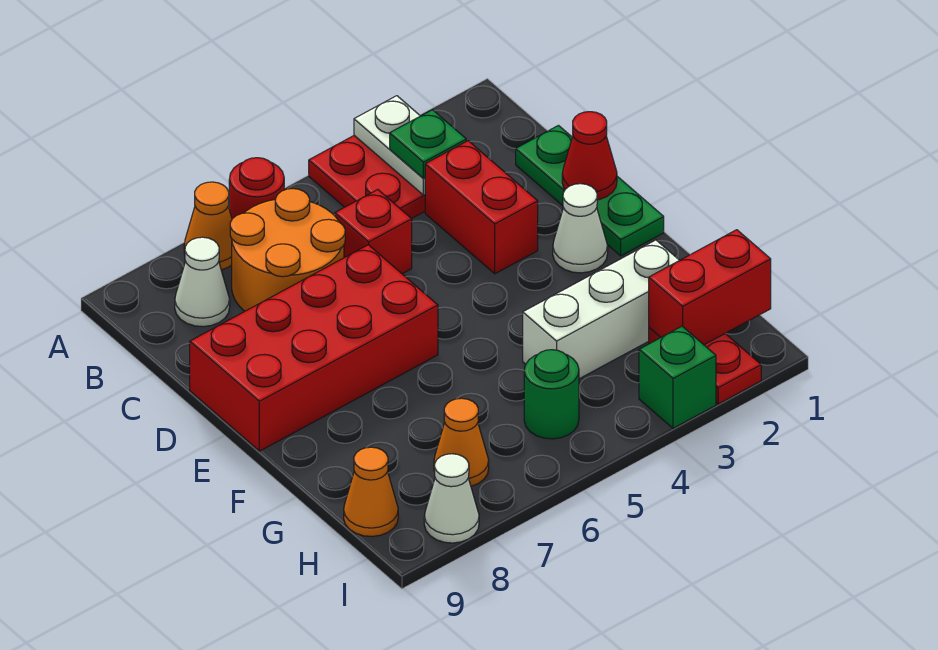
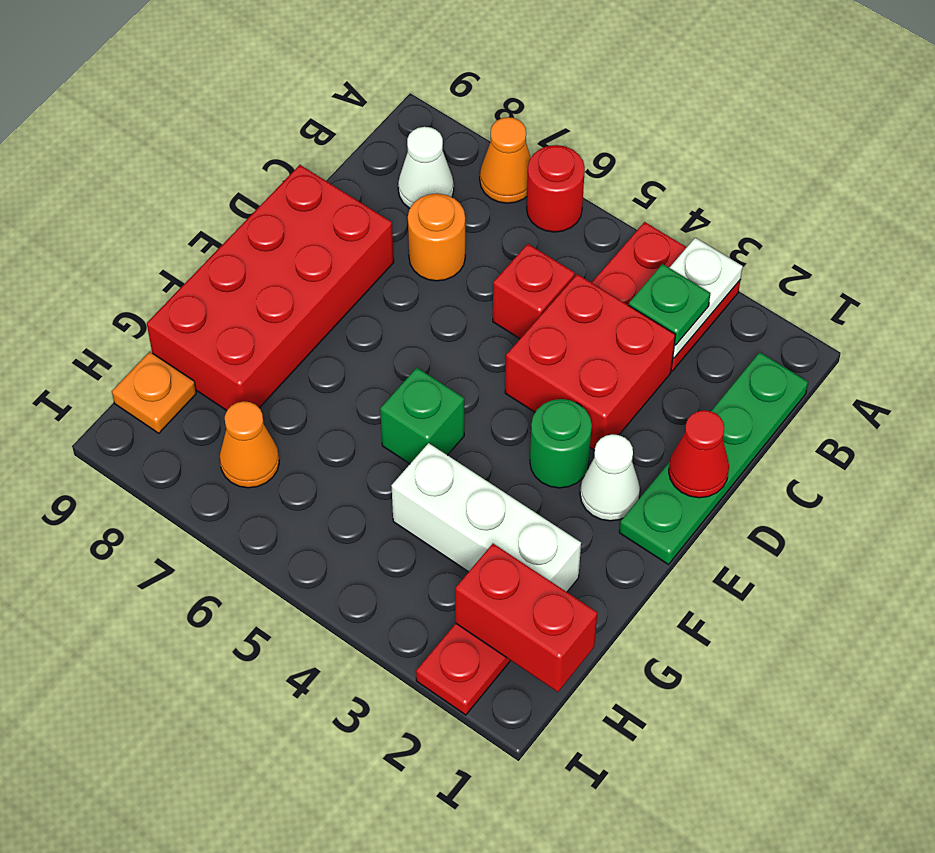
orange 2x2 round brick [230,189,345,311] -> orange 1x1 round brick [408,194,465,281]
green 1x3 plate [516,126,664,256] -> green 1x4 plate [619,352,808,565]
red 1x2 brick [425,141,538,274] -> red 2x2 brick [505,274,675,450]
red 2x4 brick [190,245,438,451] -> red 2x4 brick turned to [147,165,394,411]
green 1x1 round brick [524,350,579,439] -> green 1x1 round brick moved to [530,399,592,488]
orange 1x1 cone [344,447,398,536] -> orange 1x1 plate [112,352,196,433]
green 1x1 brick [639,326,716,428] -> green 1x1 brick moved to [380,368,464,464]
white 1x1 cone [424,454,479,543] -> none

